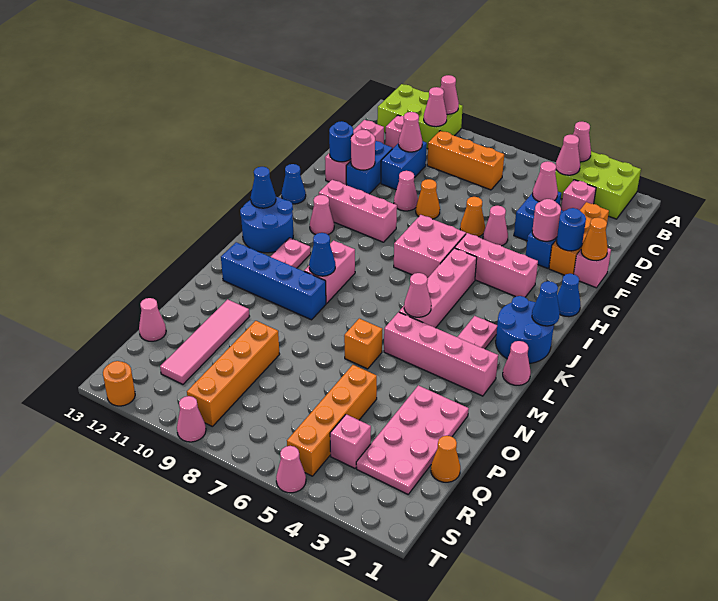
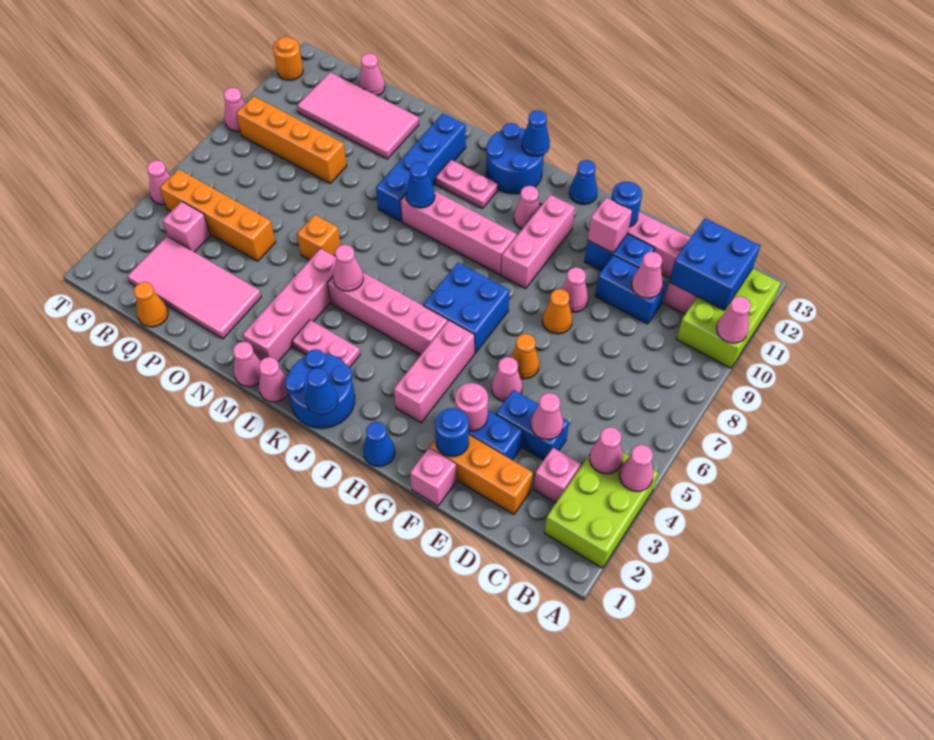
pink 1x1 cone [424,87,447,127] -> pink 1x1 cone moved to [233,342,260,387]
none -> blue 2x2 brick [669,218,760,310]
orange 1x3 brick [427,131,504,190] -> none
orange 1x1 cone [581,217,608,261] -> none
pink 1x1 round brick [351,130,375,170] -> pink 1x1 brick [588,198,632,253]
pink 2x2 brick [394,215,466,278] -> blue 2x2 brick [423,262,510,353]
pink 1x2 brick [304,240,355,303] -> pink 1x4 brick [401,191,517,275]
pink 2x4 plate [356,385,469,494] -> pink 2x4 tile [127,236,261,339]
pink 1x4 tile [160,299,250,384] -> pink 2x4 tile [297,72,419,159]

